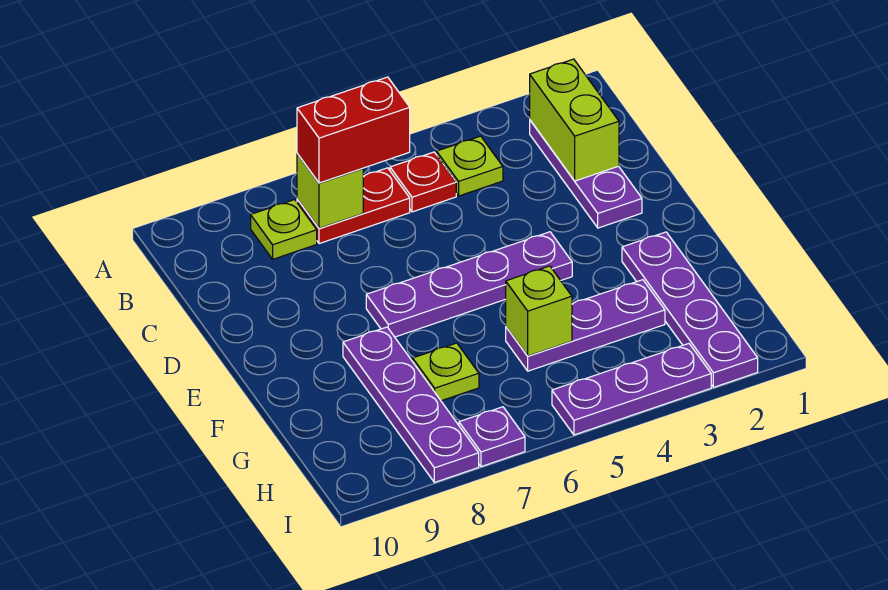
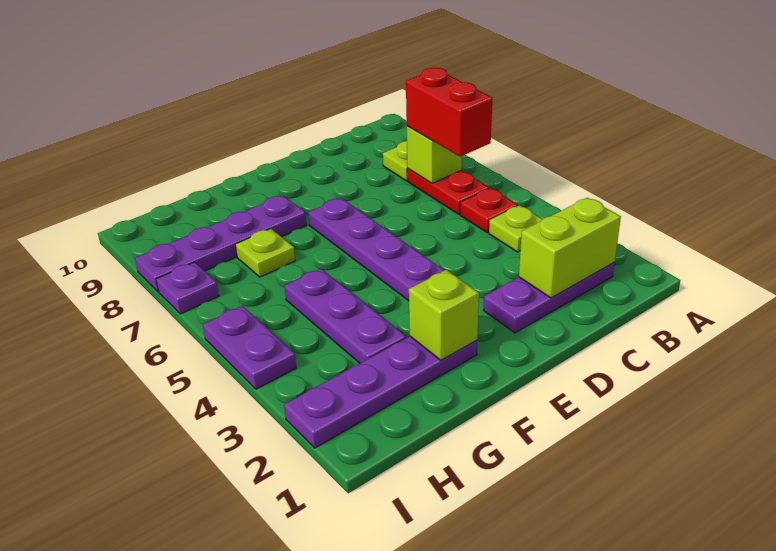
lime 1x1 brick [506,266,572,356] -> lime 1x1 brick moved to [409,270,479,360]
purple 1x3 plate [552,344,711,435] -> purple 1x2 plate [203,306,296,389]

